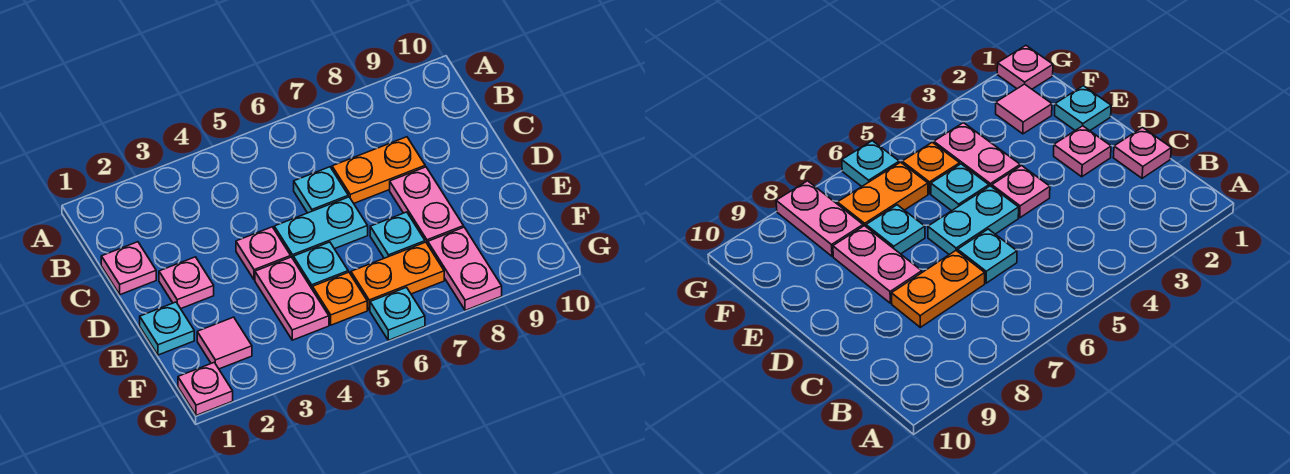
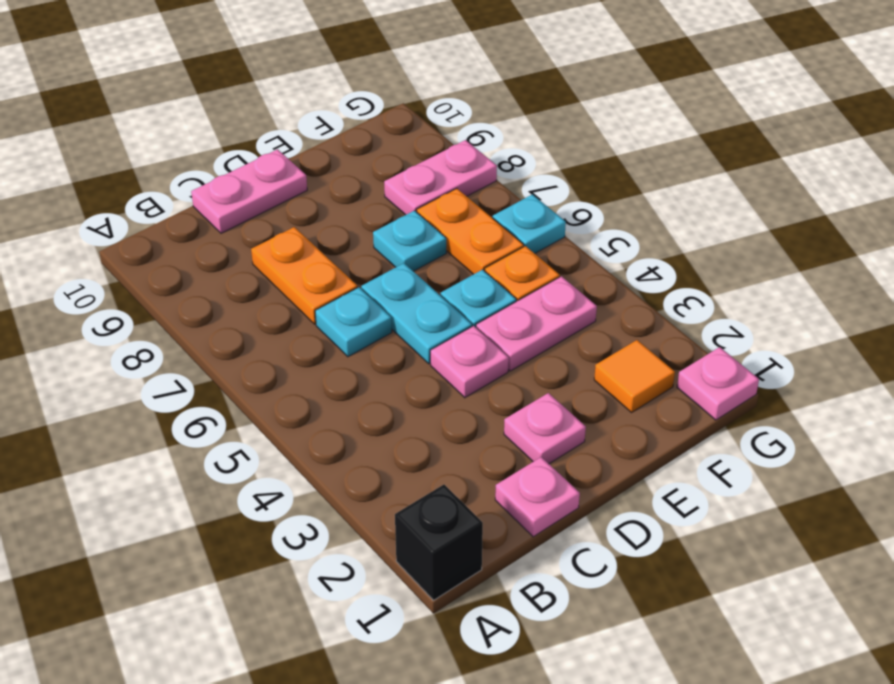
none -> black 1x1 brick [395,485,483,600]
pink 1x2 plate [390,167,464,244] -> pink 1x2 plate moved to [191,149,307,233]
cyan 1x1 plate [140,302,194,355] -> none
pink 1x1 tile [197,317,252,369] -> orange 1x1 tile [594,340,675,412]

